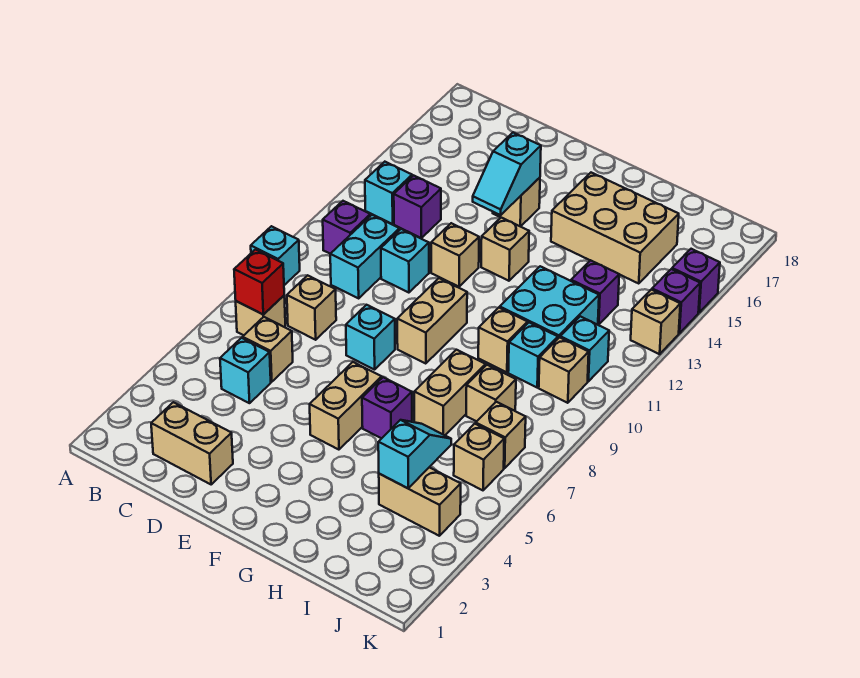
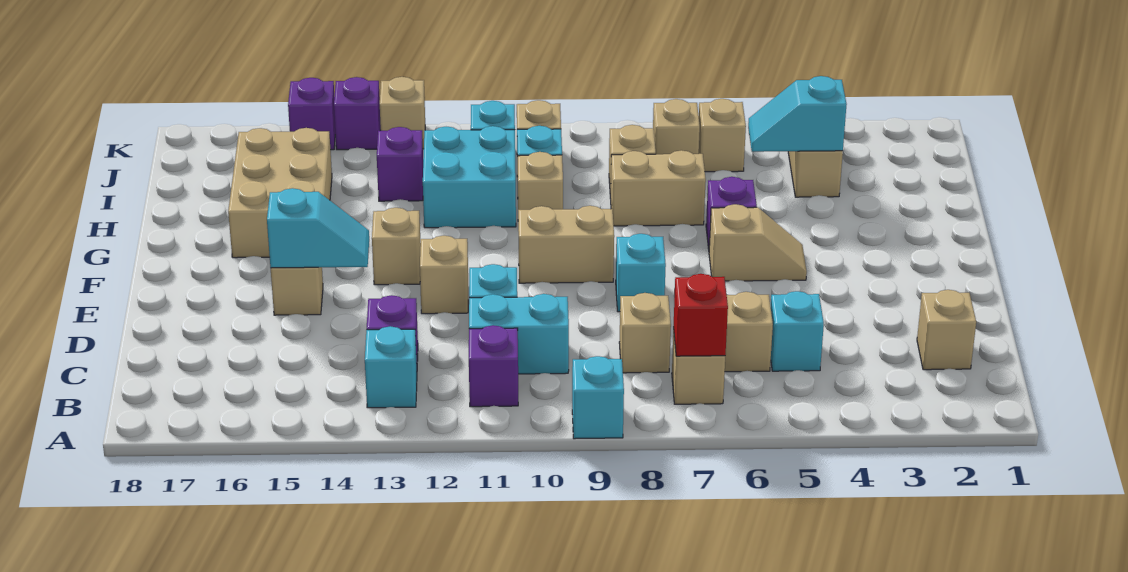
tan 1x2 brick [151,402,233,484] -> tan 1x1 brick [917,290,976,370]
tan 1x2 brick [310,362,382,450] -> tan 1x2 slope [709,204,807,281]

